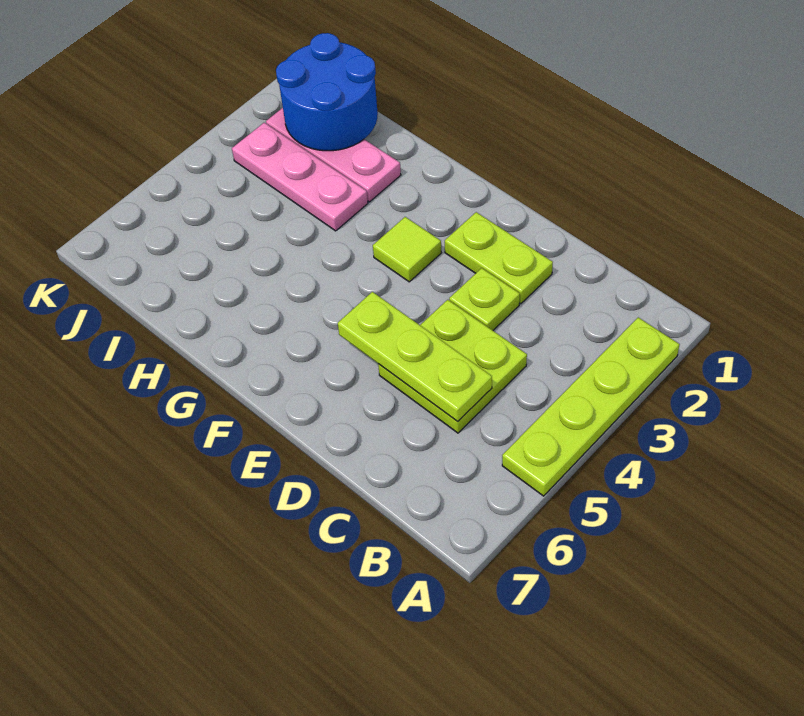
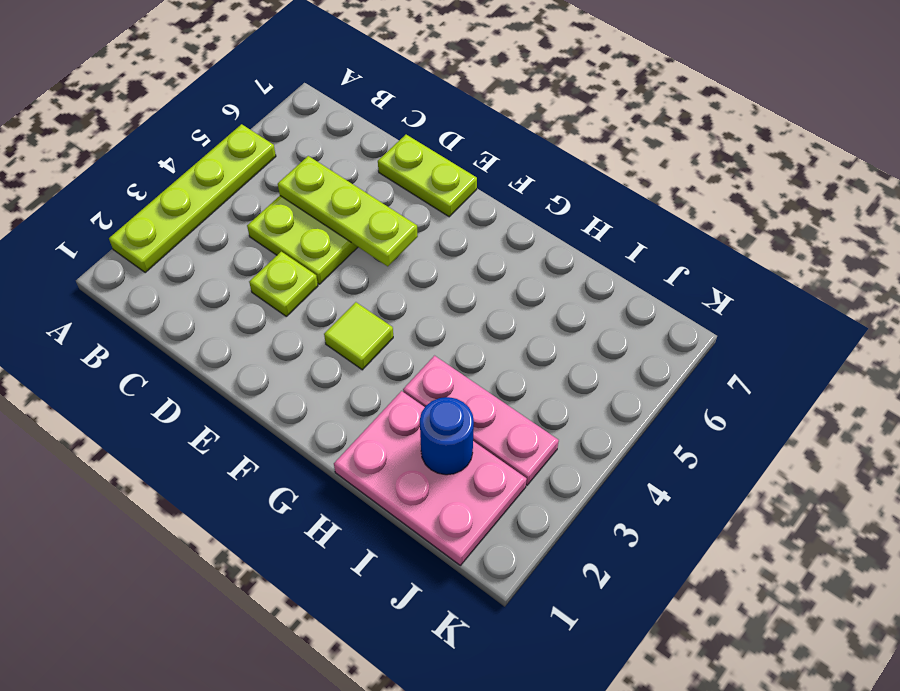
lime 1x2 plate [445,212,553,304] -> lime 1x2 plate moved to [378,135,477,217]
pink 1x3 plate [266,108,401,202] -> pink 2x3 plate [334,391,527,565]
blue 2x2 round brick [276,33,378,151] -> blue 1x1 round brick [420,397,474,475]

